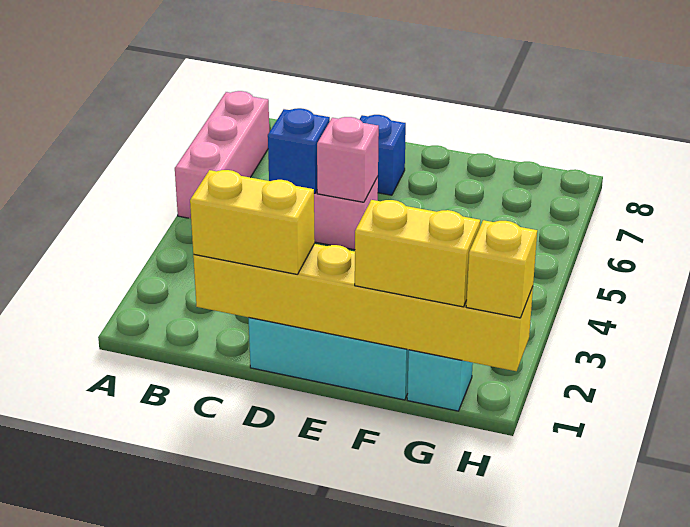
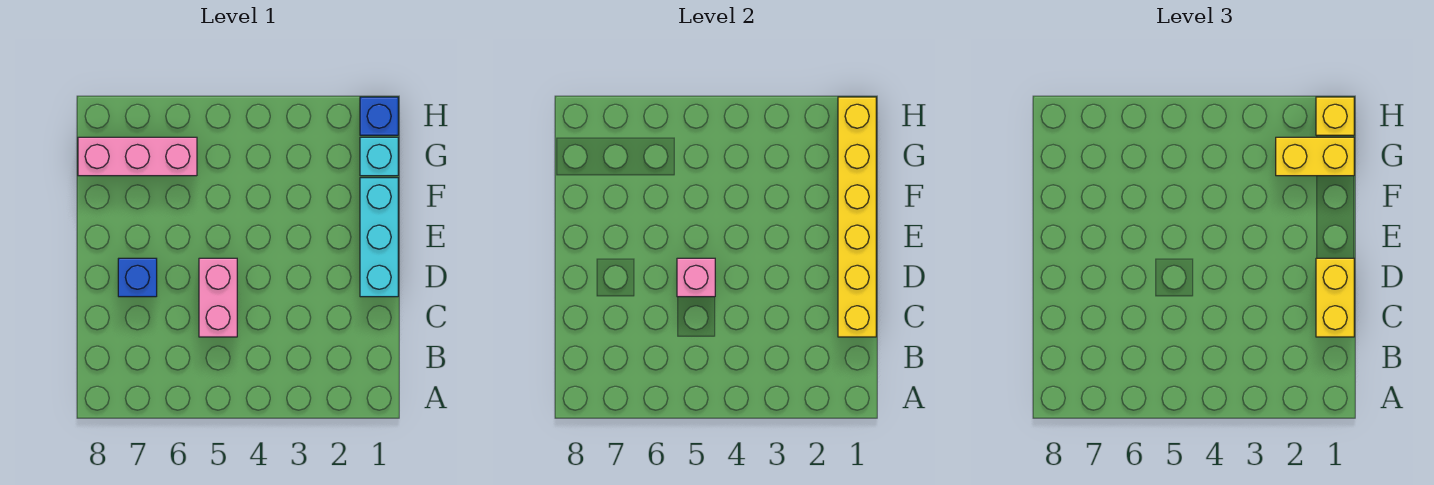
pink 1x3 brick [175,91,269,218] -> pink 1x3 brick moved to [78,137,197,176]
blue 1x1 brick [268,108,330,193] -> blue 1x1 brick moved to [360,97,398,135]
yellow 1x2 brick [355,200,480,307] -> yellow 1x2 brick turned to [1276,137,1354,176]

